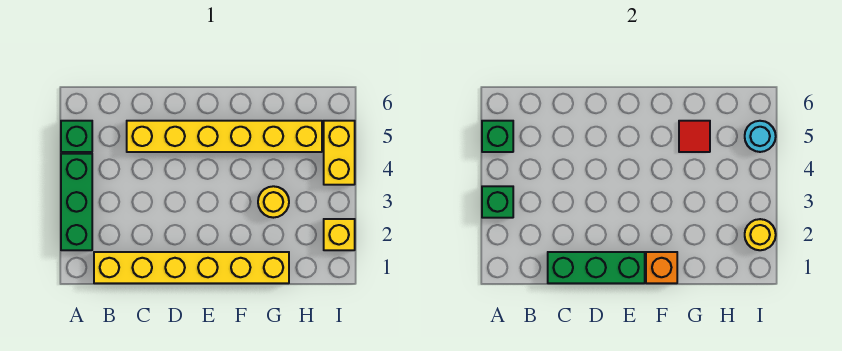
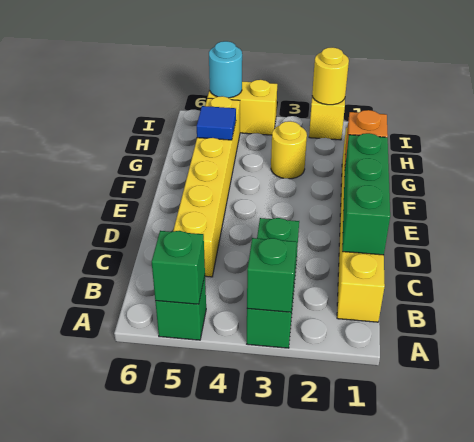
green 1x3 brick [61,154,92,250] -> green 1x3 brick turned to [247,218,299,348]
red 1x1 tile [679,121,710,152] -> blue 1x1 tile [197,106,236,140]

